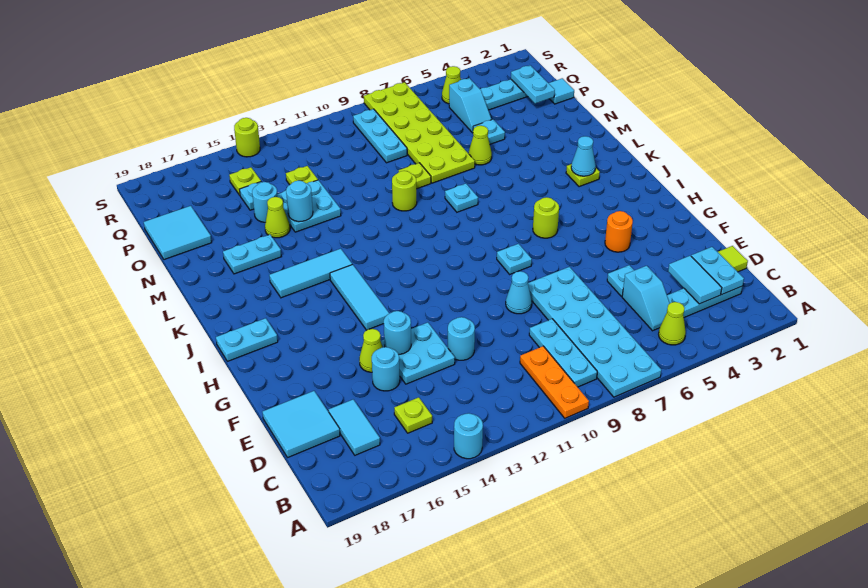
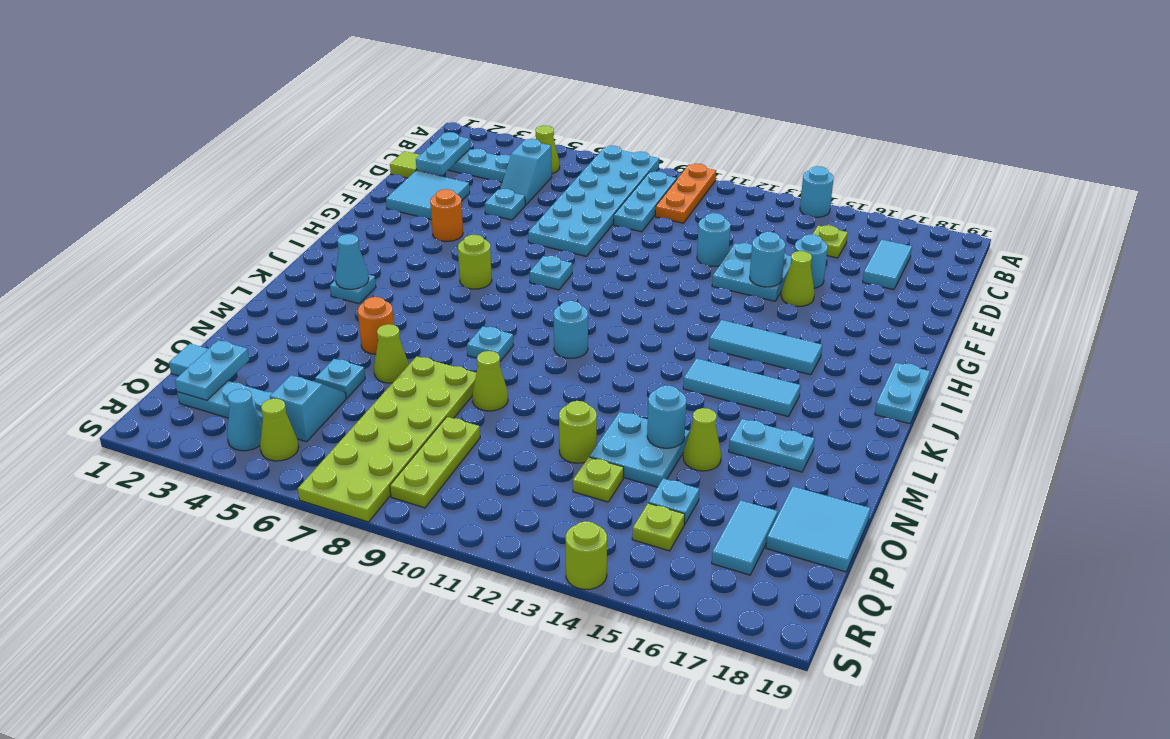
cyan 1x2 tile [668,256,722,304] -> cyan 1x2 tile moved to [712,500,778,575]
cyan 1x2 slope [622,266,670,331] -> cyan 1x2 slope turned to [500,139,552,205]
cyan 2x2 tile [263,391,340,457] -> cyan 2x2 tile moved to [386,171,470,220]
cyan 1x1 cone [506,271,532,314] -> cyan 1x1 cone moved to [227,389,262,451]
cyan 1x3 tile [330,264,389,330] -> cyan 1x3 tile turned to [709,320,822,375]
cyan 1x2 plate [216,318,278,361] -> cyan 1x2 plate turned to [875,363,930,424]
lime 1x1 plate [566,164,600,187] -> cyan 1x1 plate [330,275,376,304]
none -> orange 1x1 round brick [358,297,394,354]
lime 1x1 round brick [392,171,417,211] -> lime 1x1 round brick moved to [559,401,597,463]
lime 1x1 plate [399,163,431,189] -> lime 1x1 cone [472,351,508,411]
cyan 1x1 round brick [252,182,278,222] -> cyan 1x1 round brick moved to [554,301,588,358]
cyan 1x3 plate [353,109,407,163] -> lime 1x3 plate [390,417,480,508]

